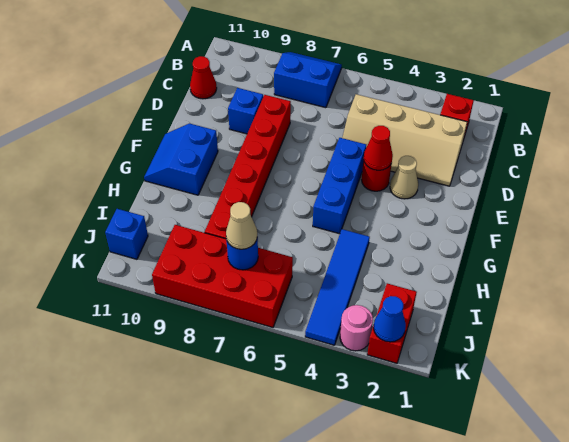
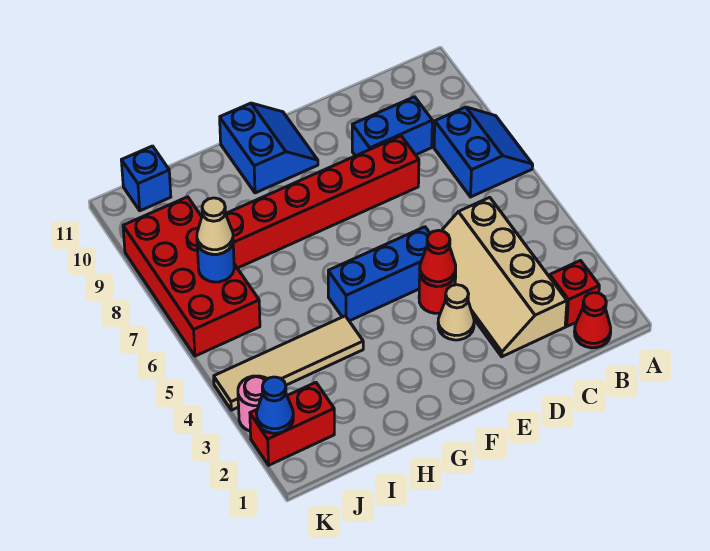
red 1x1 cone [190,56,217,99] -> red 1x1 cone moved to [574,293,611,348]
blue 1x1 brick [228,88,263,134] -> blue 1x2 brick [352,97,432,156]
blue 2x2 slope [144,123,218,195] -> blue 2x2 slope turned to [220,103,318,193]
blue 1x4 tile [305,229,370,345] -> tan 1x4 tile [214,316,363,410]

